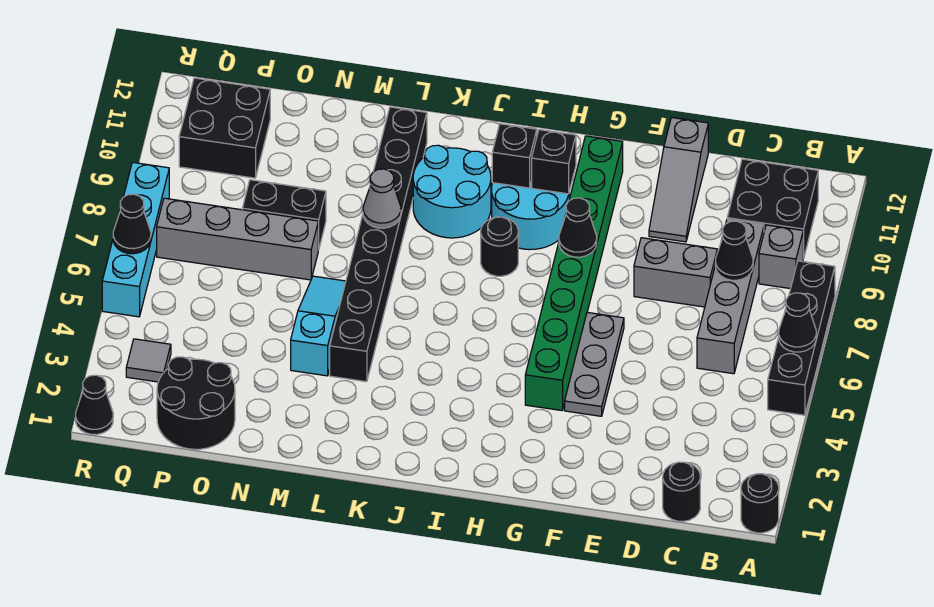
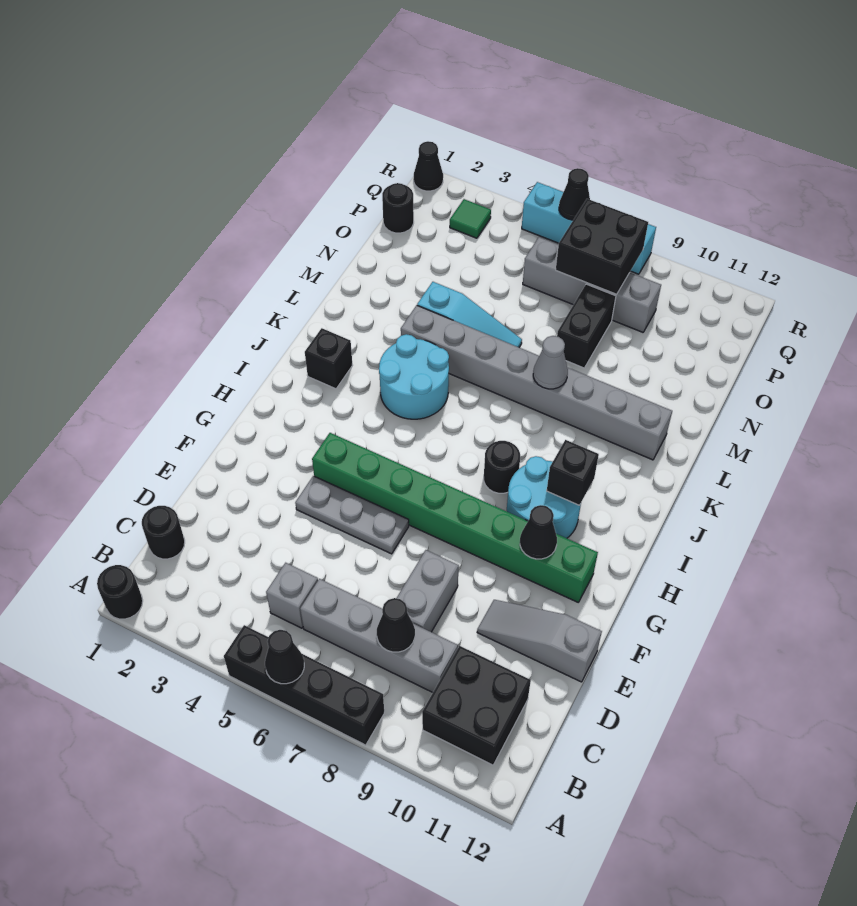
grey 1x1 brick [759,225,803,289] -> grey 1x1 brick moved to [266,563,318,628]
black 1x1 cone [559,198,597,257] -> black 1x1 cone moved to [520,505,557,559]
black 1x1 brick [532,130,576,194] -> black 1x1 brick moved to [305,328,353,389]
cyan 2x2 round brick [413,145,491,238] -> cyan 2x2 round brick moved to [379,334,449,419]
black 1x8 brick [330,107,427,382] -> grey 1x8 brick [401,305,672,460]
grey 1x4 brick [157,198,318,280] -> grey 1x4 brick turned to [523,237,661,332]
black 2x2 round brick [157,357,235,449] -> black 1x1 round brick [382,183,414,233]
black 2x2 brick [179,78,270,178] -> black 2x2 brick moved to [556,199,648,294]
grey 1x1 tile [126,339,171,382] -> green 1x1 tile [450,199,491,238]

